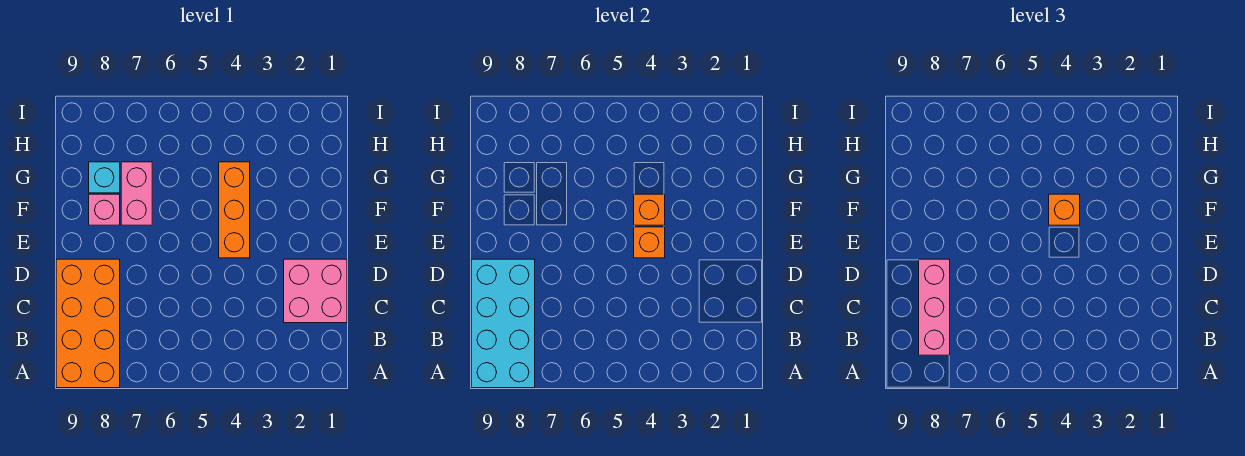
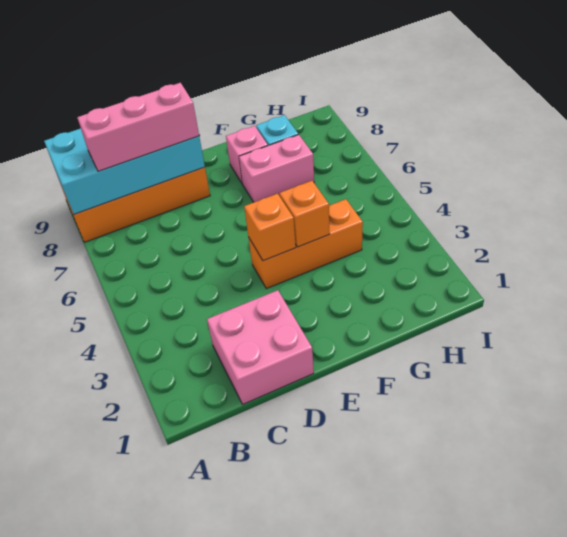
orange 1x1 brick [1049,194,1080,225] -> none

